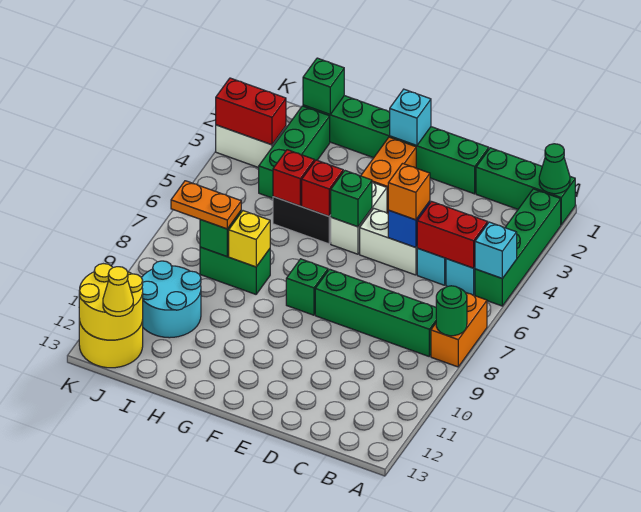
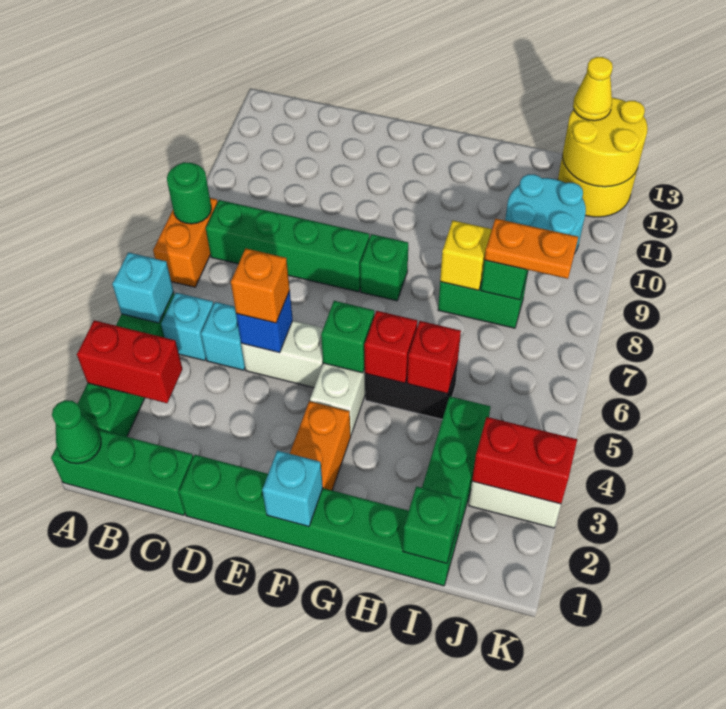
red 1x2 brick [417,201,488,268] -> red 1x2 brick moved to [77,320,182,403]

